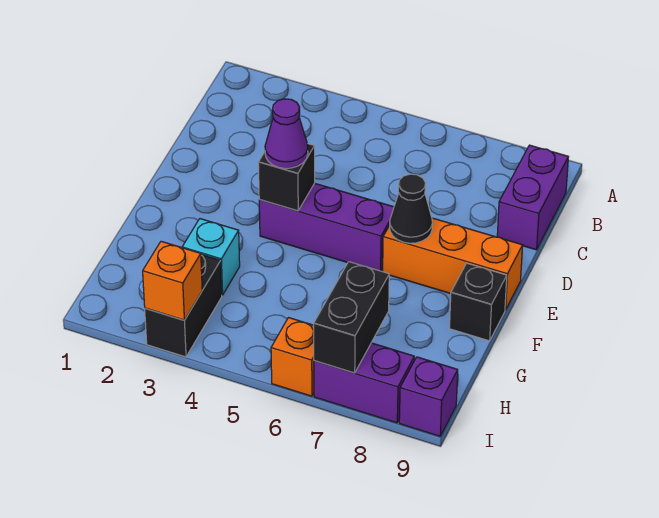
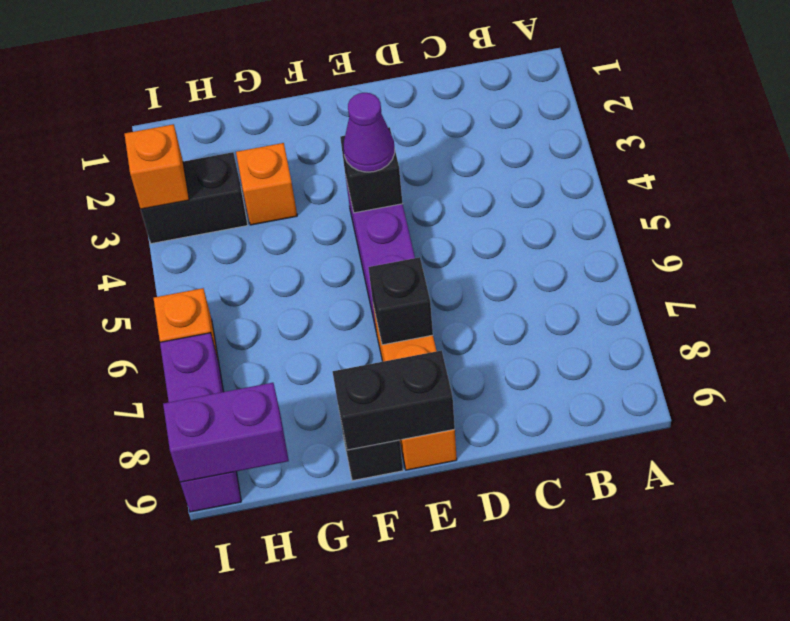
purple 1x2 brick [497,145,568,250] -> purple 1x2 brick moved to [163,383,289,482]
black 1x1 cone [390,174,432,243] -> black 1x1 brick [368,257,433,345]
cyan 1x1 brick [182,219,240,295] -> orange 1x1 brick [236,143,297,225]
black 1x2 brick [314,262,389,373] -> black 1x2 brick moved to [333,350,455,450]

